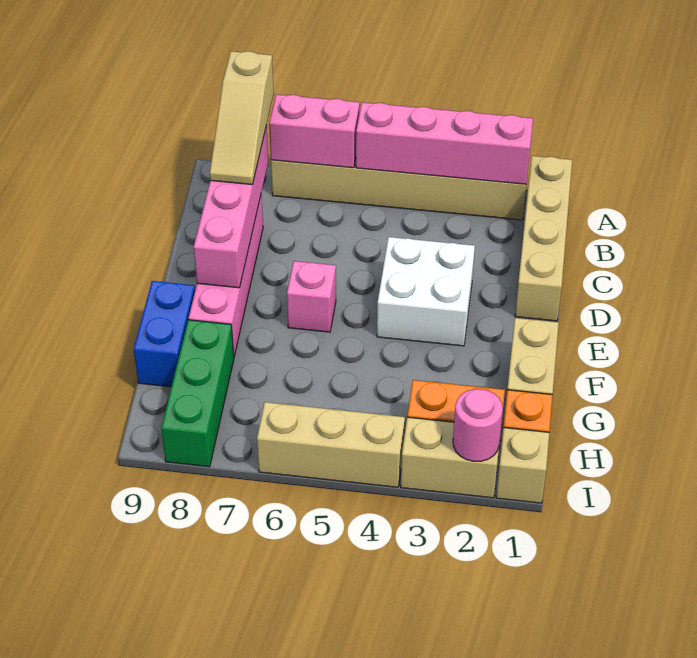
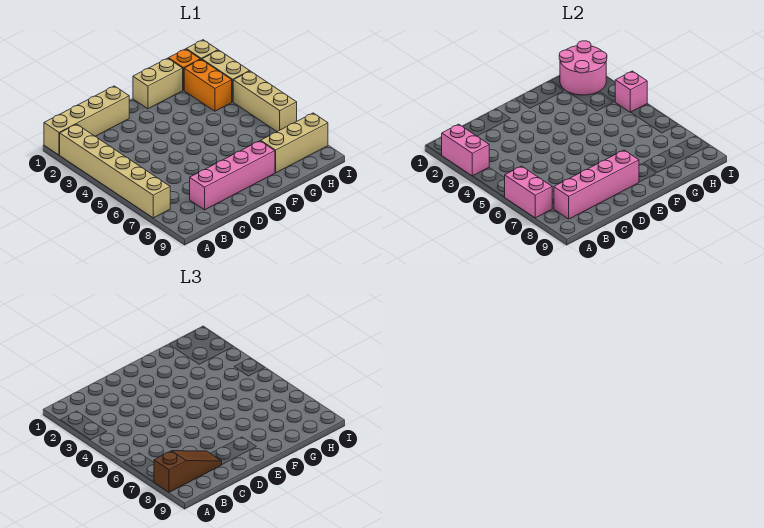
pink 1x4 brick [356,102,533,184] -> pink 1x2 brick [442,124,489,176]
tan 1x3 slope [210,51,274,185] -> brown 1x3 slope [154,451,222,492]
white 2x2 brick [377,237,475,346] -> none
pink 1x1 brick [287,261,336,332] -> pink 1x1 brick moved to [615,71,647,112]
blue 1x2 brick [134,281,195,387] -> none
green 1x3 brick [161,320,234,467] -> tan 1x3 brick [261,113,328,173]
pink 1x1 round brick [453,389,503,461] -> pink 2x2 round brick [559,41,607,95]

